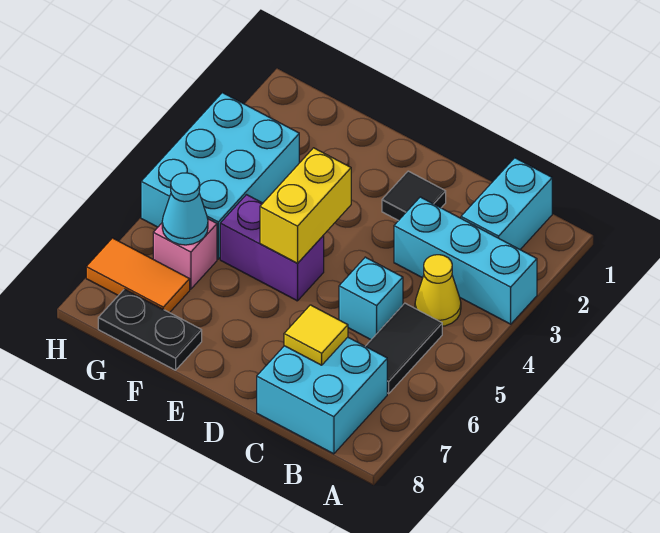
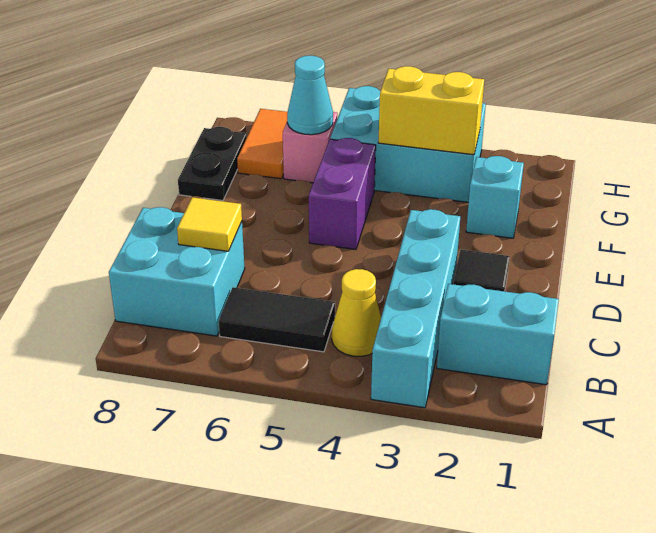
cyan 1x3 brick [394,197,537,324] -> cyan 1x4 brick [371,209,460,408]
cyan 1x1 brick [339,257,403,340] -> cyan 1x1 brick moved to [466,156,524,238]
yellow 1x2 brick [260,148,351,263] -> yellow 1x2 brick moved to [378,66,484,155]

